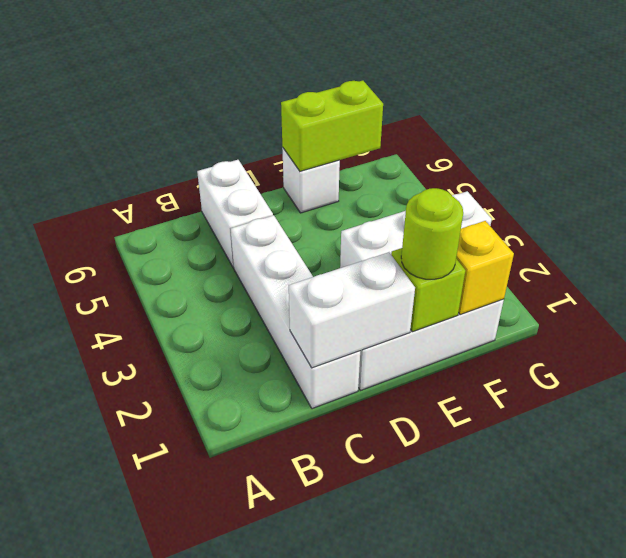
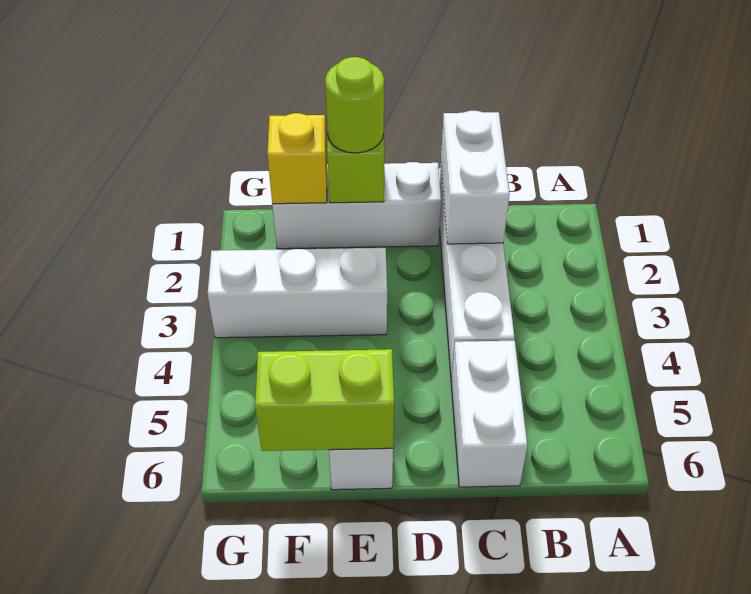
white 1x2 brick [289,252,415,368] -> white 1x2 brick turned to [441,111,509,244]

